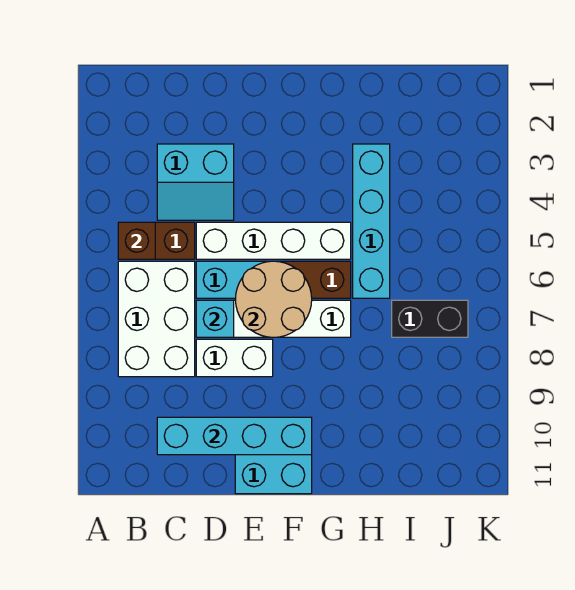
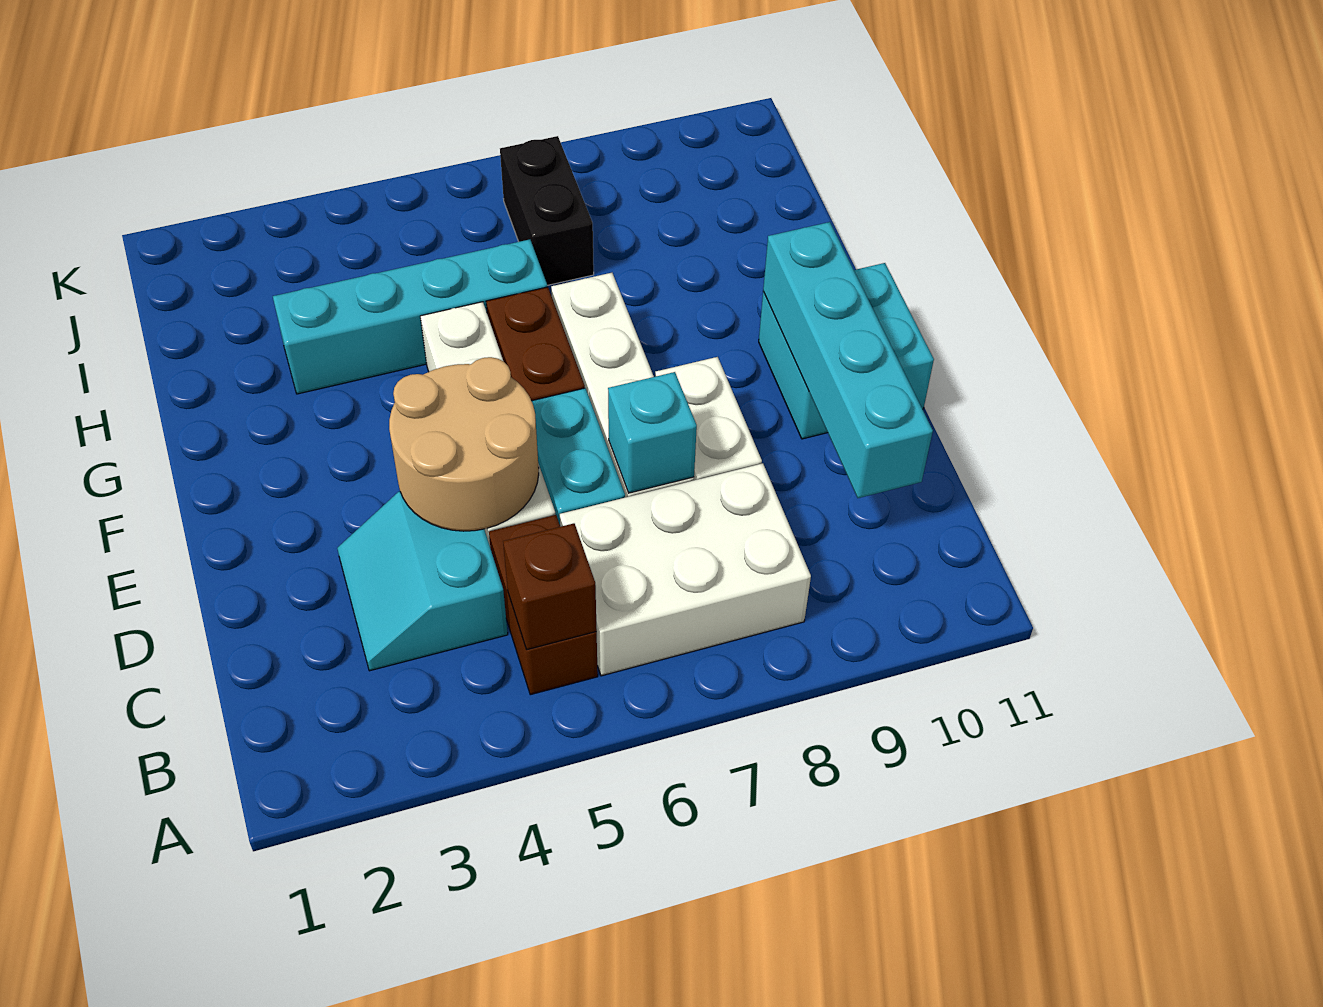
cyan 2x2 slope [157,144,234,220] -> cyan 2x2 slope turned to [337,492,508,671]
tan 2x2 round brick [235,261,312,337] -> tan 2x2 round brick moved to [389,357,539,531]

